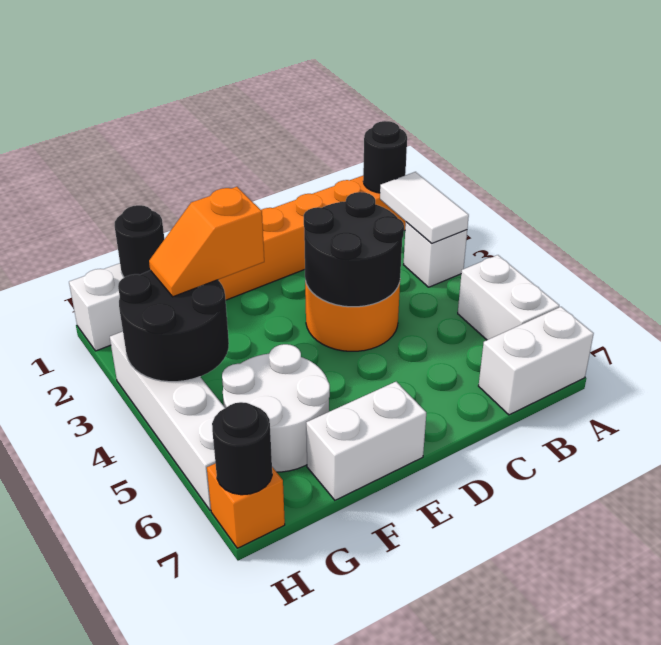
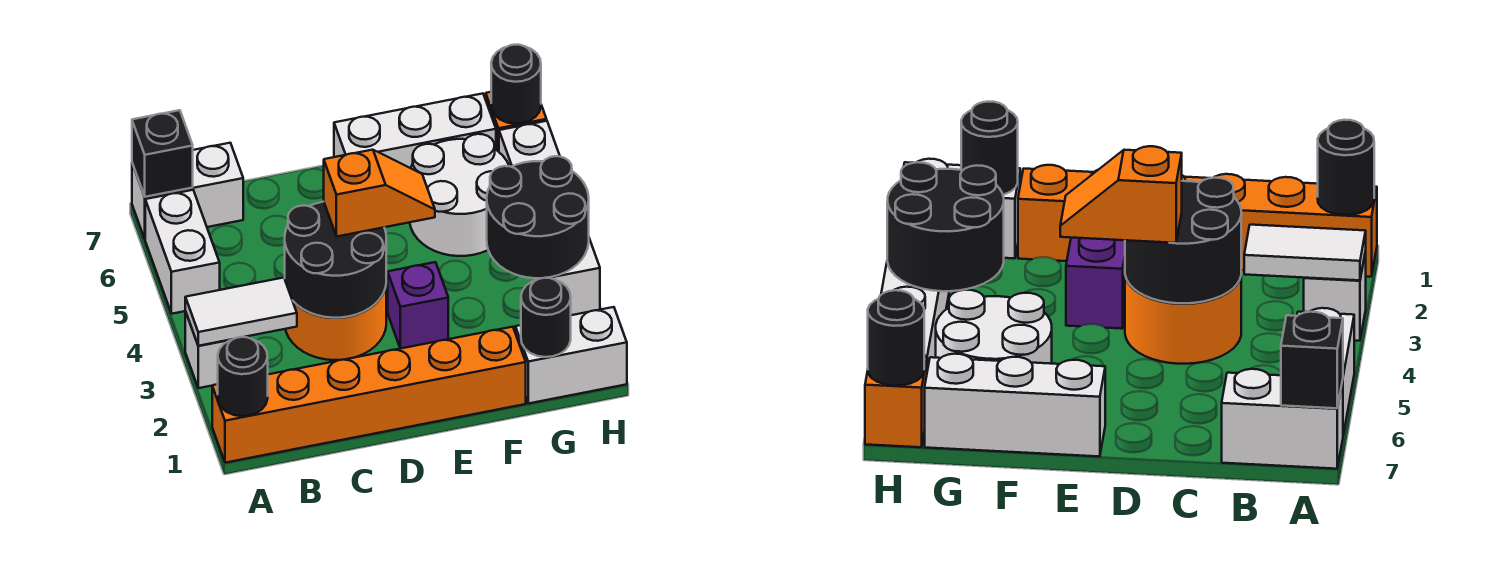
white 1x2 tile [380,172,469,243] -> white 1x2 tile turned to [185,278,297,346]
none -> black 1x1 brick [132,110,193,197]
none -> purple 1x1 brick [388,262,448,349]
white 1x2 brick [306,382,426,500] -> white 1x3 brick [334,94,496,168]
orange 1x2 slope [149,187,264,297] -> orange 1x2 slope moved to [324,150,435,236]

